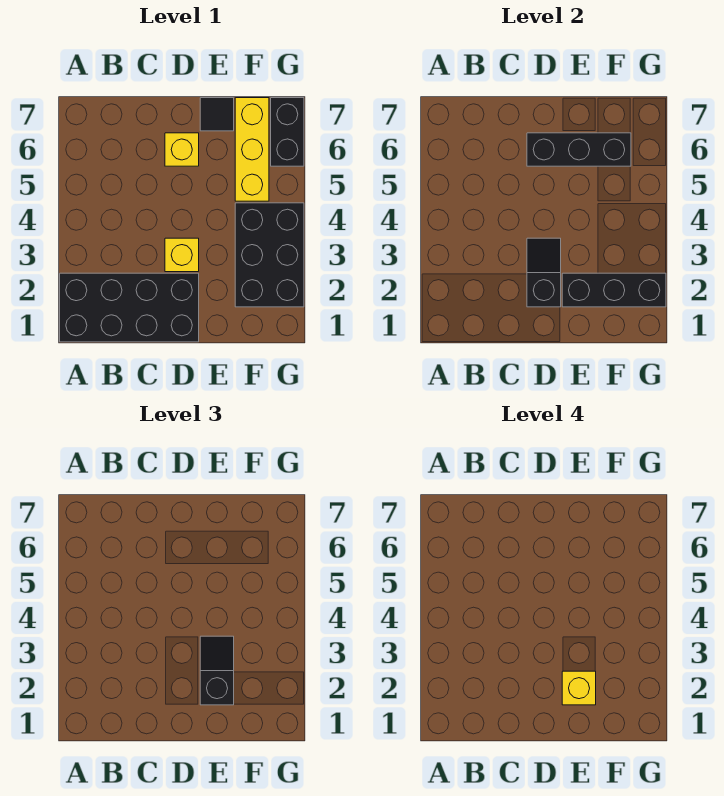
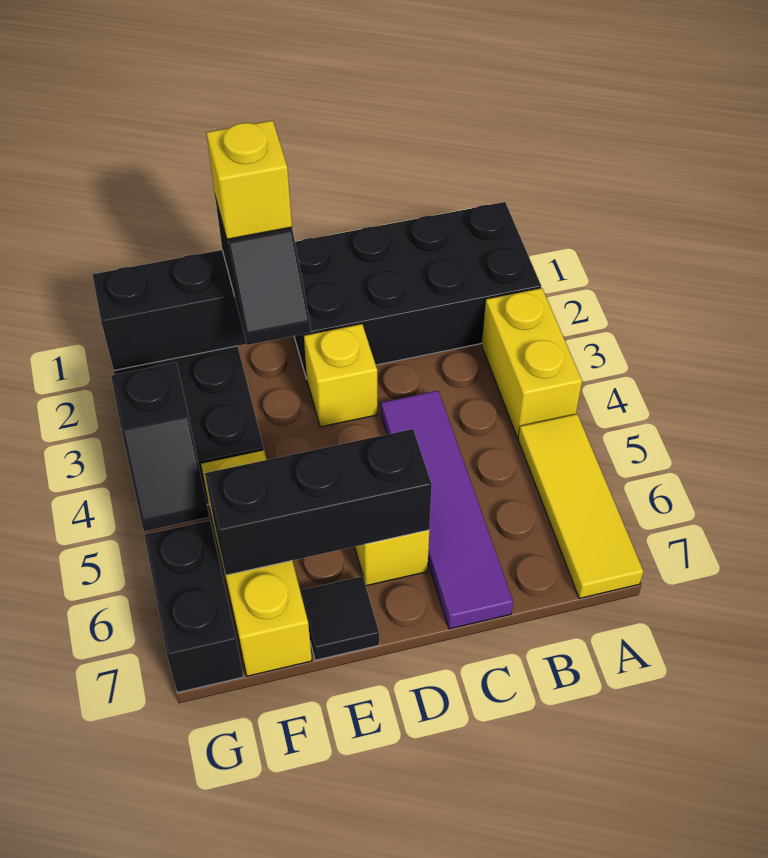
none -> yellow 1x2 brick [482,288,582,438]
none -> yellow 1x3 tile [518,414,643,598]
none -> purple 1x4 tile [381,391,513,629]
black 1x2 slope [527,238,561,307] -> black 1x2 slope moved to [111,363,209,531]

